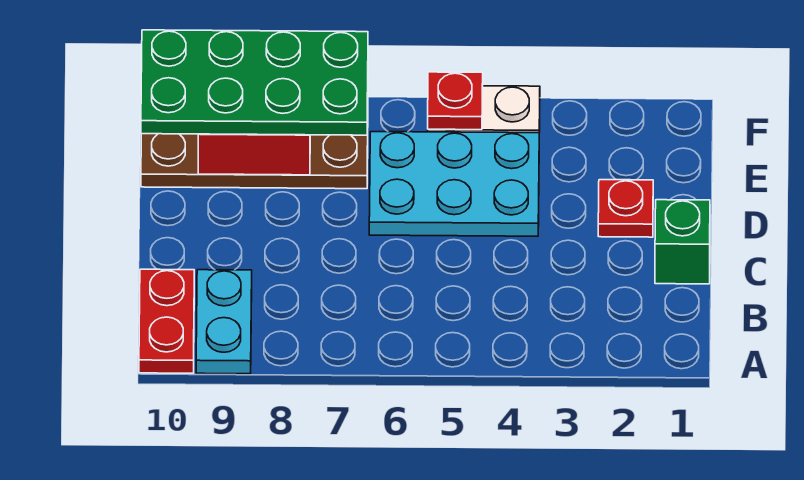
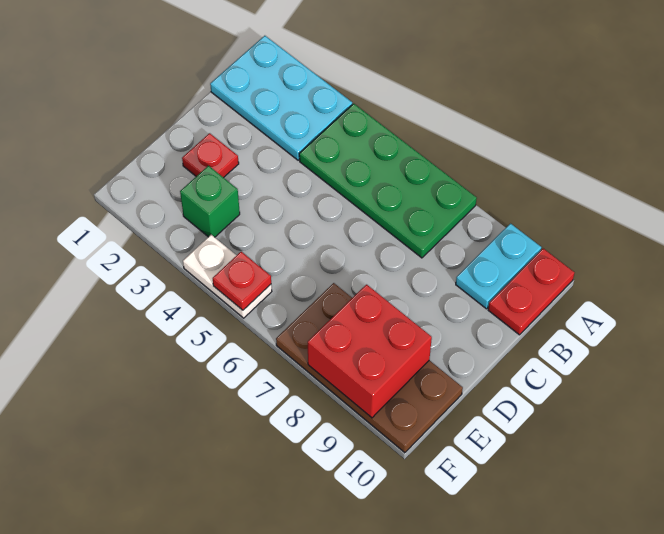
green 1x1 brick [655,200,710,284] -> green 1x1 brick moved to [180,166,240,237]
cyan 2x3 plate [369,132,539,236] -> cyan 2x3 plate moved to [210,36,352,160]
green 2x4 plate [141,30,368,135] -> green 2x4 plate moved to [299,104,477,258]

